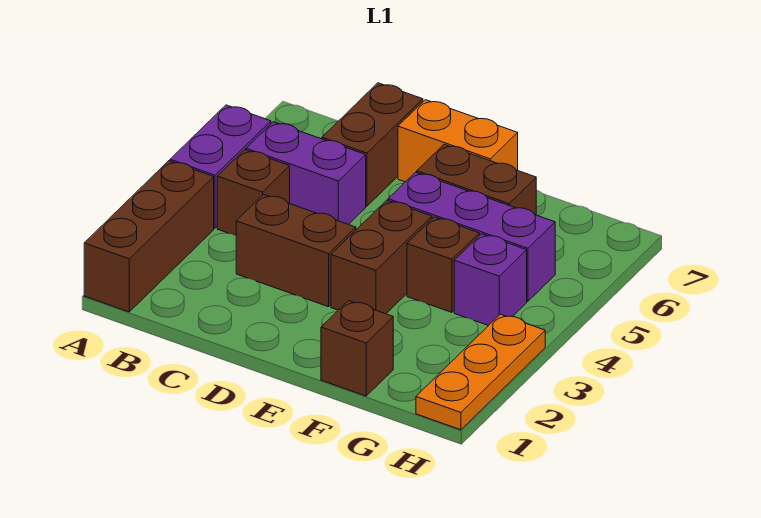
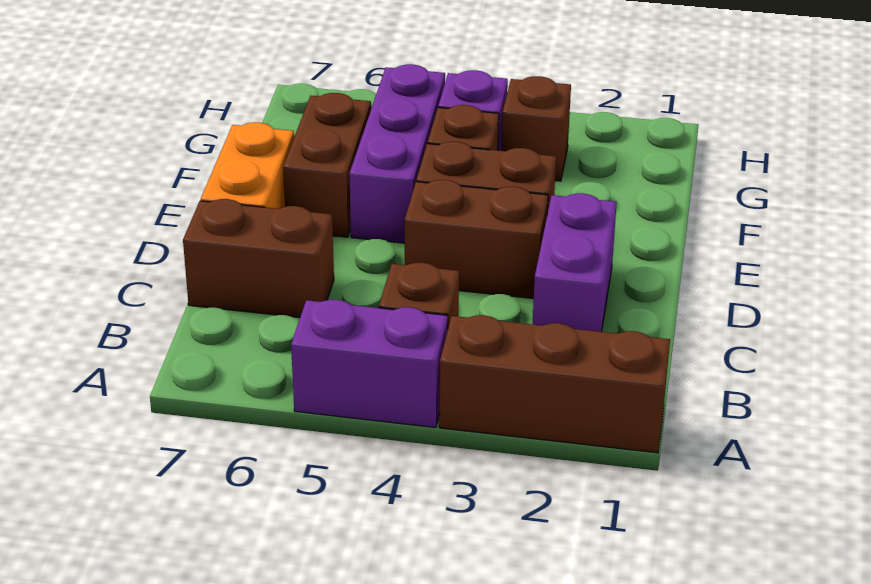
purple 1x2 brick [246,122,366,224] -> purple 1x2 brick moved to [533,193,617,332]
brown 1x2 brick [236,194,356,307] -> brown 1x2 brick turned to [405,180,548,299]
brown 1x1 brick [321,301,393,396] -> brown 1x1 brick moved to [501,76,571,181]
orange 1x3 plate [416,314,545,430] -> none

